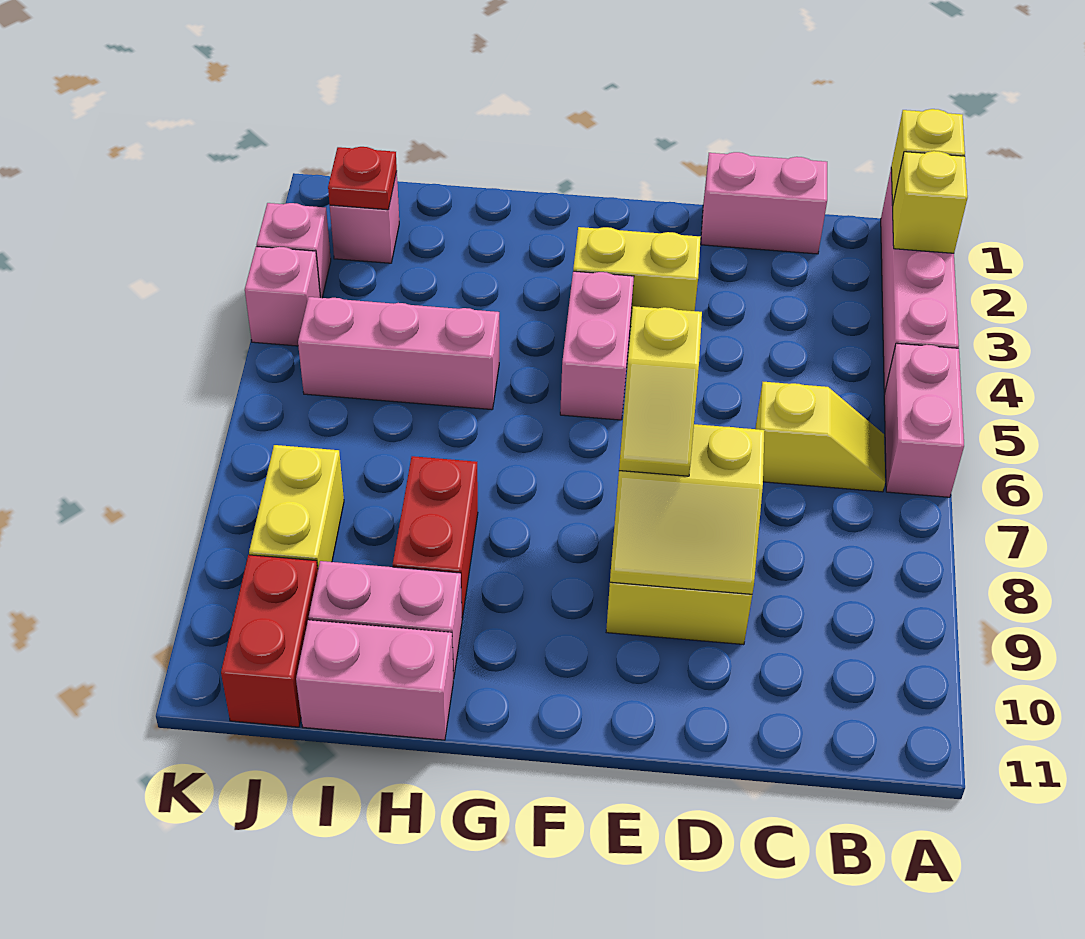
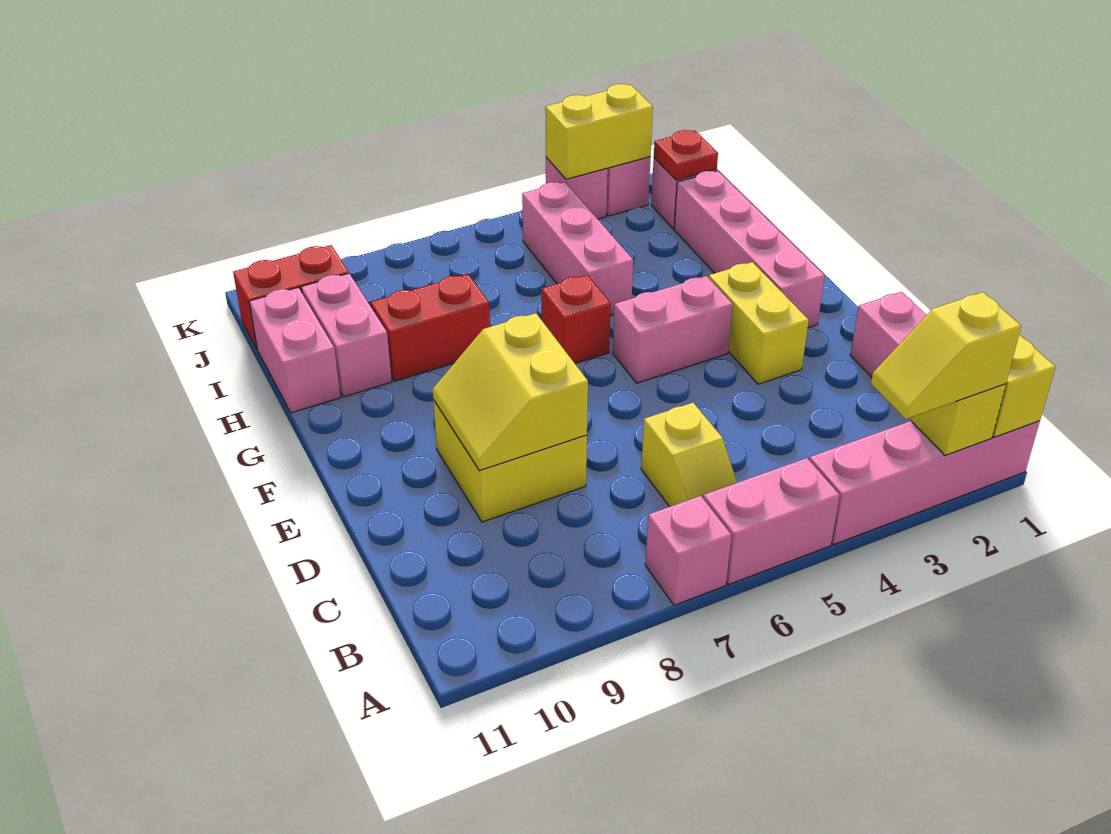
none -> pink 1x1 brick [645,496,731,605]
yellow 1x2 slope [619,306,702,476] -> yellow 1x2 slope moved to [871,292,1021,419]
none -> pink 1x4 brick [674,171,825,328]
none -> red 1x1 brick [542,275,611,364]
yellow 1x2 brick [249,445,344,569] -> yellow 1x2 brick moved to [545,84,653,179]

